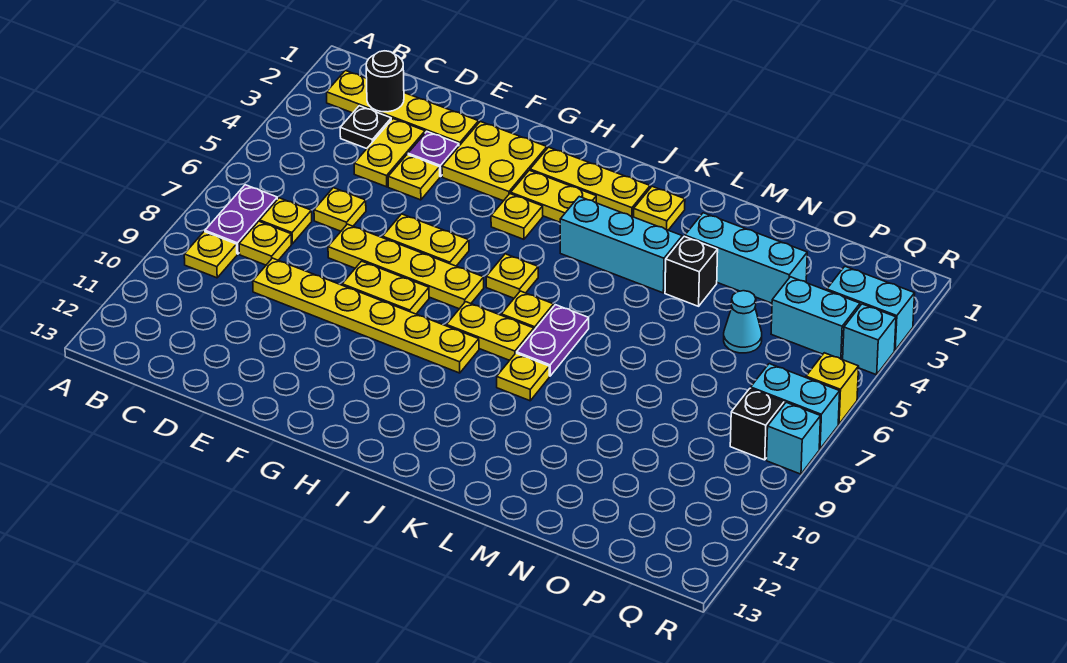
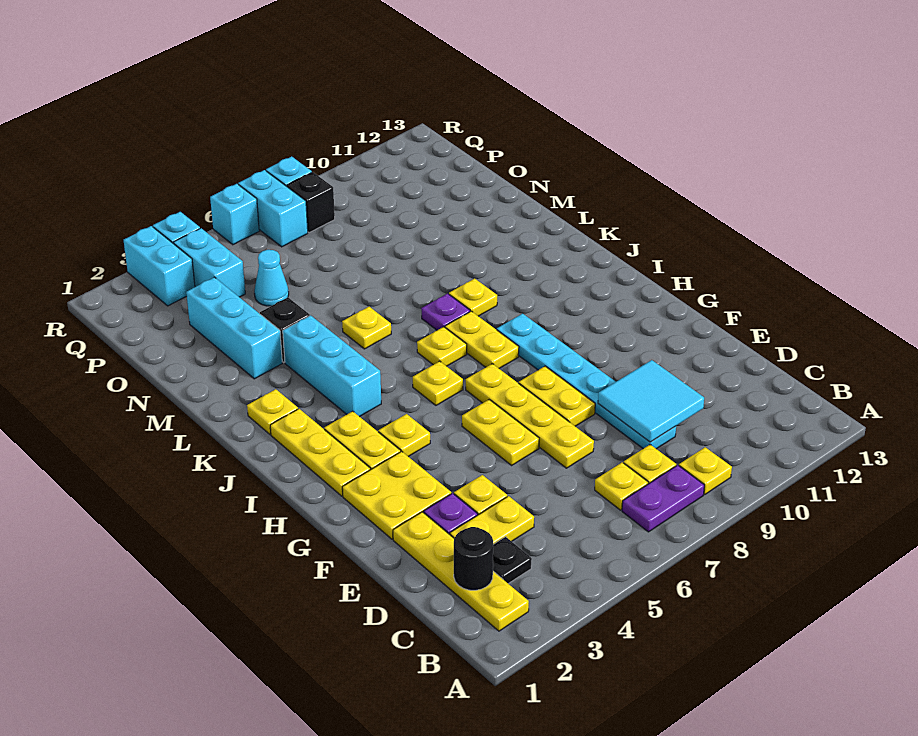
yellow 1x1 plate [314,188,366,231] -> yellow 1x1 plate moved to [342,307,391,349]
yellow 1x6 plate [253,258,479,373] -> cyan 1x6 plate [497,314,676,449]
none -> cyan 2x2 tile [598,360,704,442]
purple 1x2 plate [517,305,589,376] -> purple 1x1 plate [421,294,470,330]
yellow 1x1 brick [806,353,859,424] -> cyan 1x1 brick [210,184,259,245]

